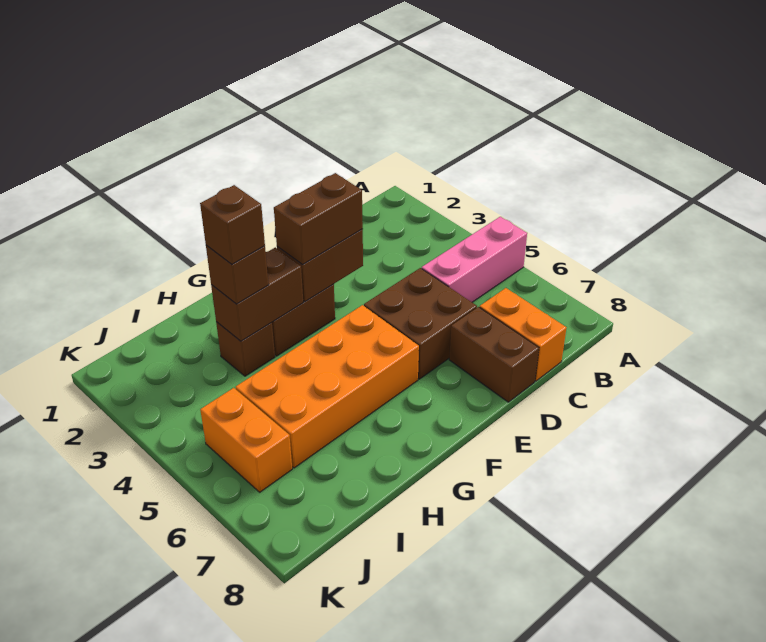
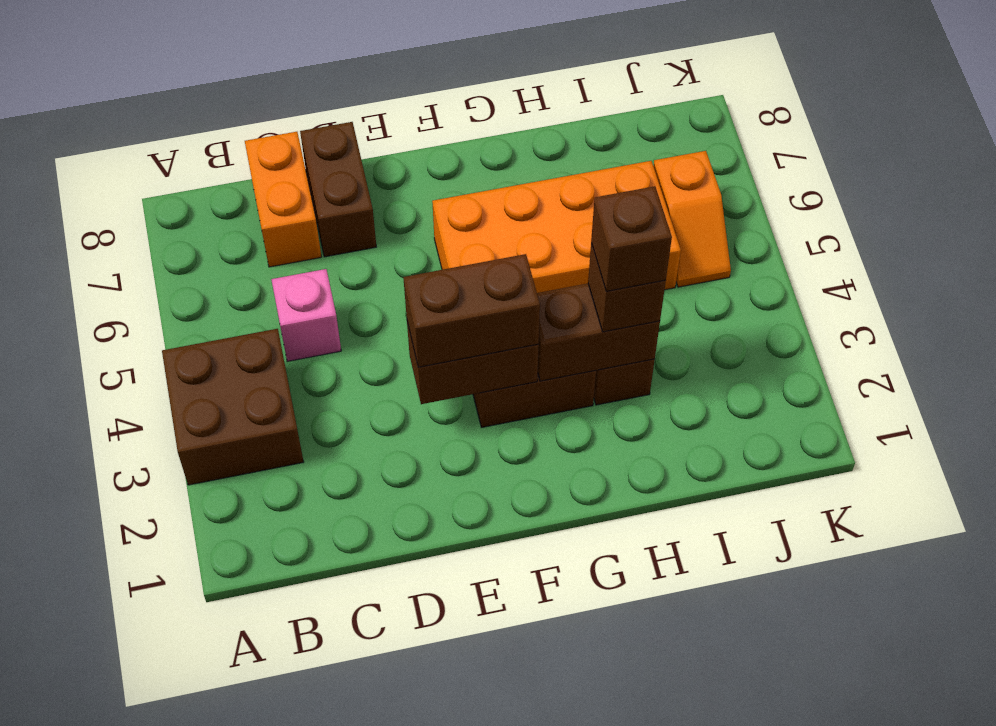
pink 1x3 brick [422,217,527,302] -> pink 1x1 brick [271,269,341,362]
brown 2x2 brick [364,268,477,379] -> brown 2x2 brick moved to [162,329,304,485]
orange 1x2 brick [200,388,292,492] -> orange 1x2 slope [653,151,731,287]

